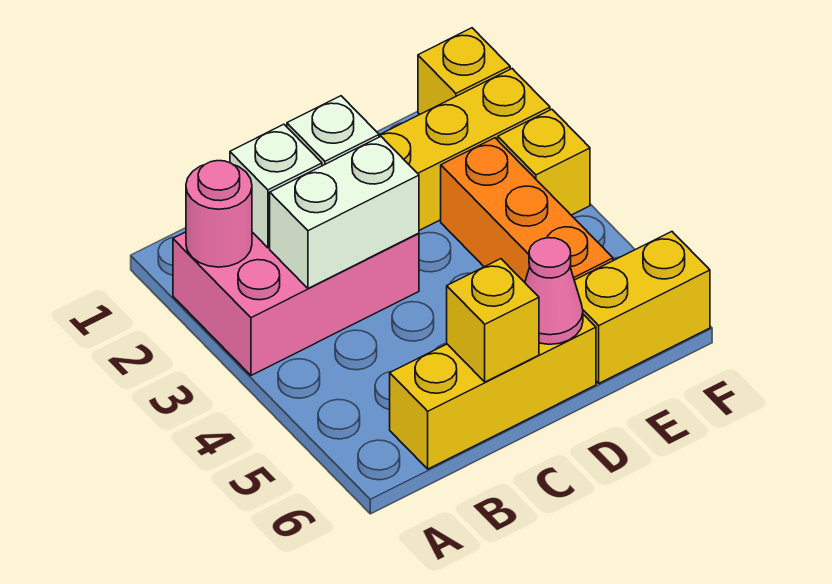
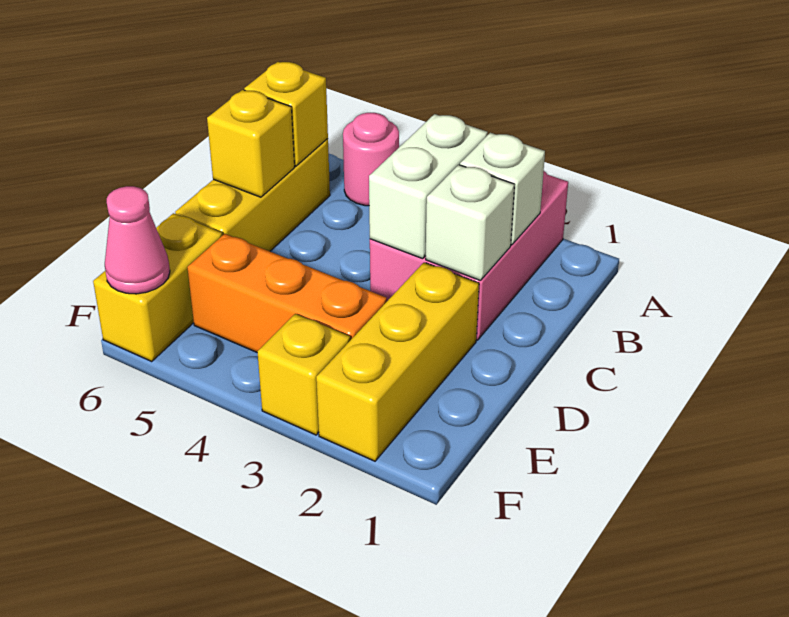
pink 1x1 round brick [186,161,252,267] -> pink 1x1 round brick moved to [343,113,399,206]
pink 1x1 cone [525,238,583,344] -> pink 1x1 cone moved to [105,186,170,294]
yellow 1x1 brick [418,28,510,114] -> yellow 1x1 brick moved to [244,62,328,166]

